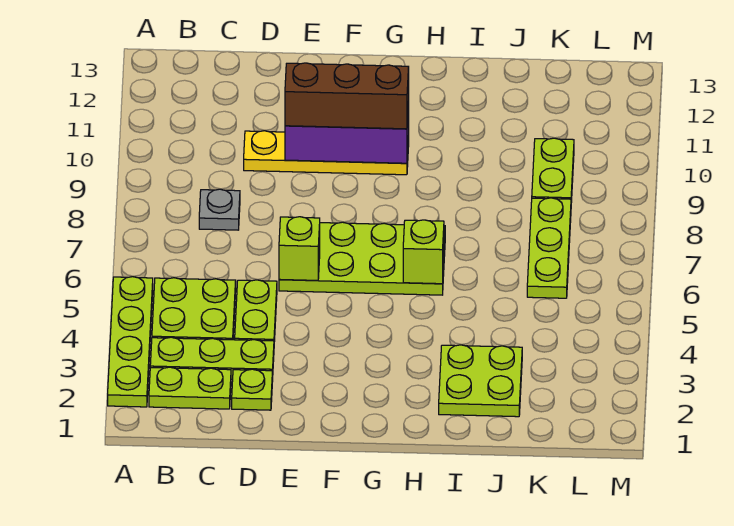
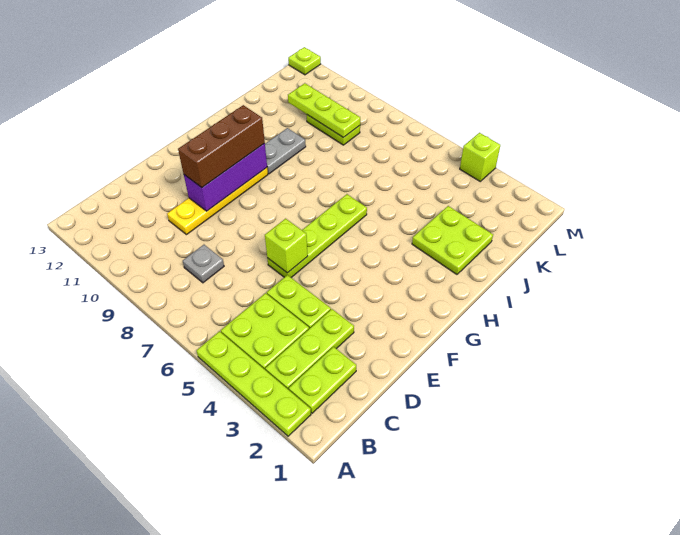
lime 1x1 plate [232,369,273,410] -> lime 1x1 plate moved to [288,47,321,75]
lime 2x4 plate [279,222,445,295] -> lime 1x4 plate [267,194,367,277]
lime 1x1 brick [403,220,444,284] -> lime 1x1 brick moved to [460,133,500,181]
none -> grey 1x2 plate [265,128,306,174]
lime 1x3 plate [527,198,571,298] -> lime 1x3 plate moved to [288,83,360,138]

